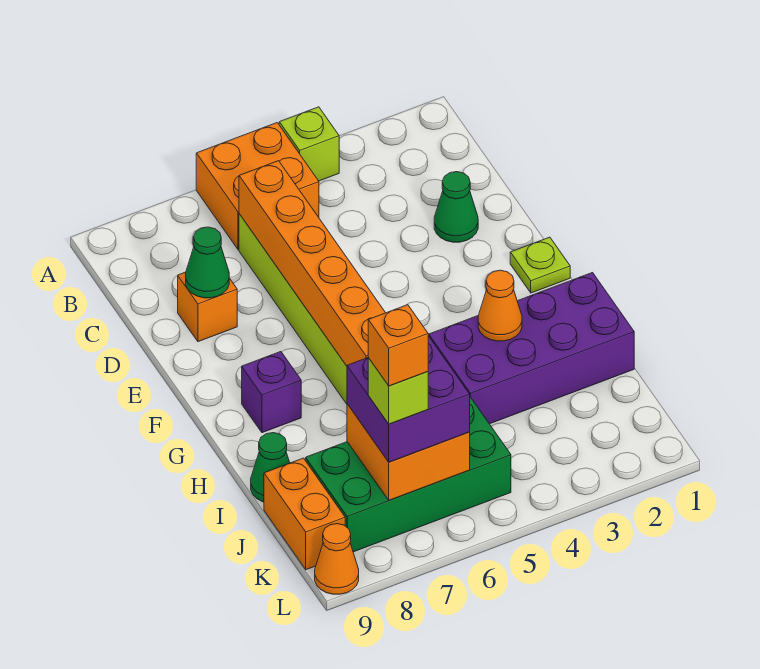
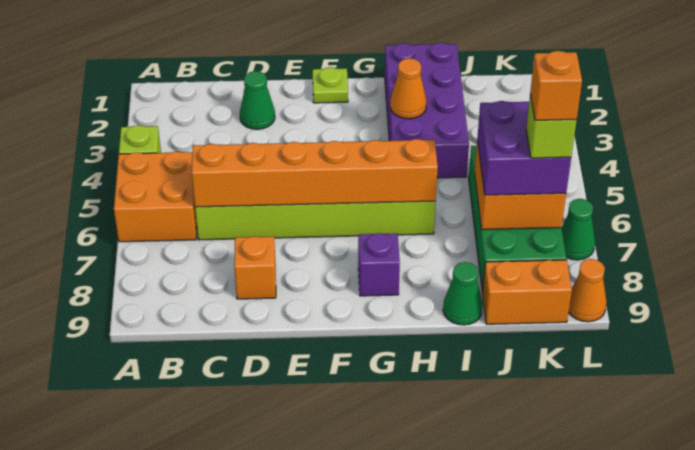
green 1x1 cone [186,227,229,298] -> green 1x1 cone moved to [561,199,595,260]

